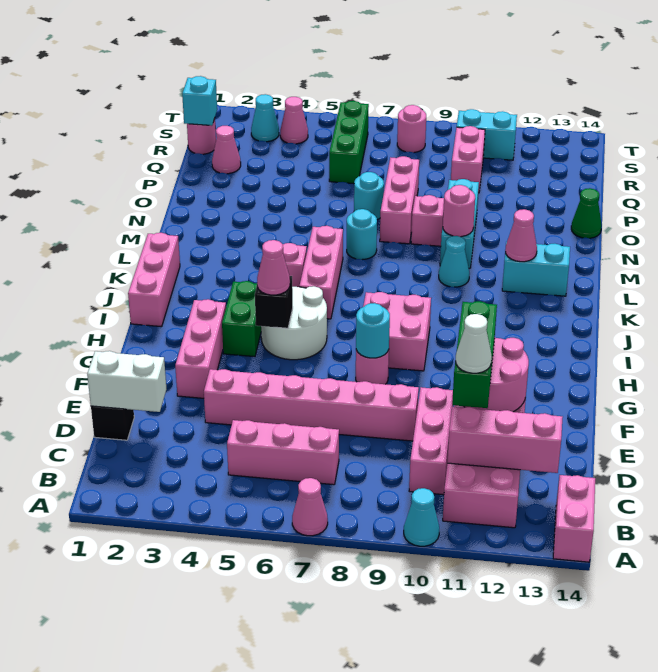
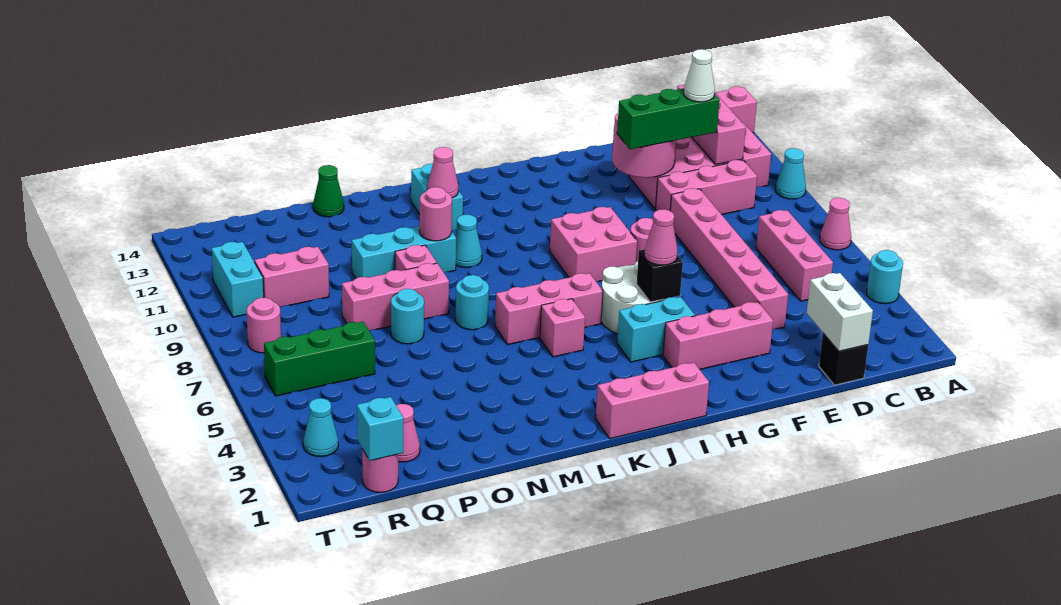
cyan 1x1 round brick [356,303,390,358] -> cyan 1x1 round brick moved to [867,250,903,304]
green 1x2 brick [222,281,261,357] -> cyan 1x2 brick [617,297,695,362]
pink 1x1 cone [280,97,308,144] -> none

